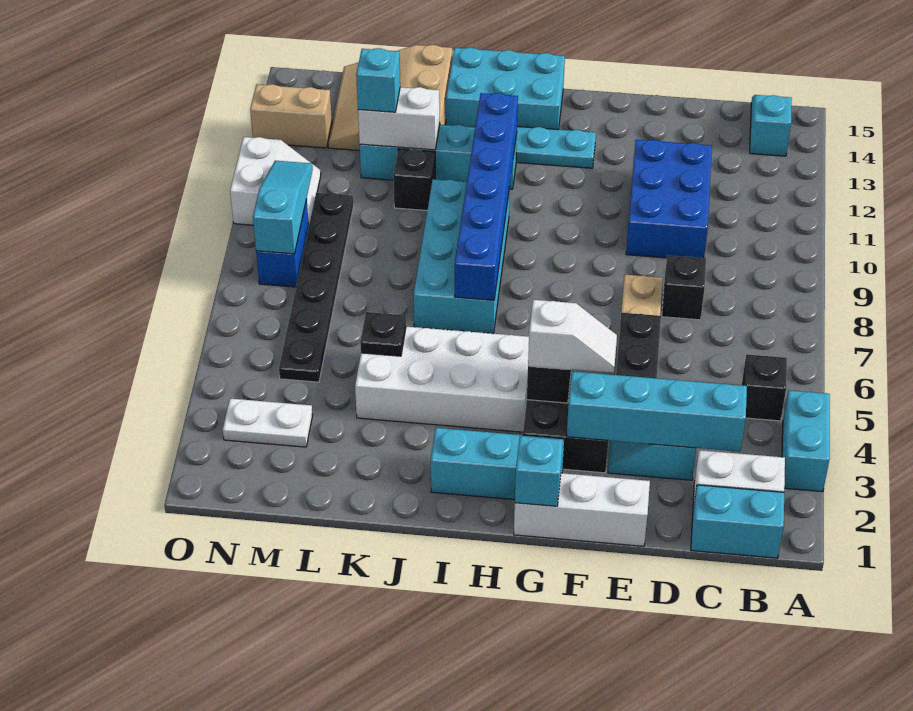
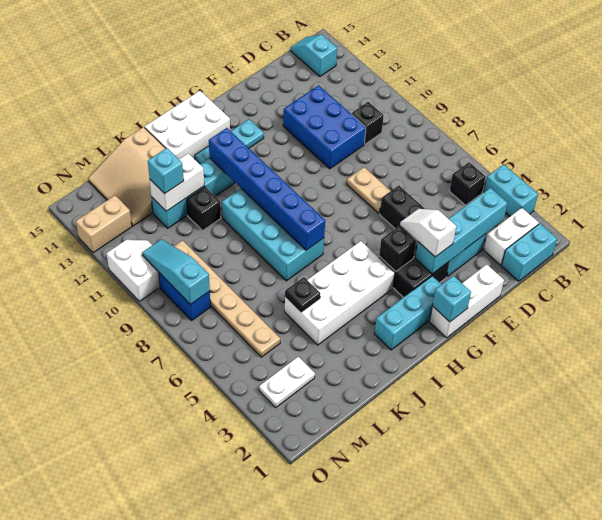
black 1x1 brick [662,255,706,320] -> black 1x1 brick moved to [351,102,384,144]
white 1x2 slope [528,300,617,373] -> white 1x2 slope turned to [400,209,456,257]
cyan 2x3 brick [446,47,565,130] -> white 2x3 brick [145,91,230,159]
black 1x6 plate [279,193,354,382] -> tan 1x6 plate [174,240,280,357]

